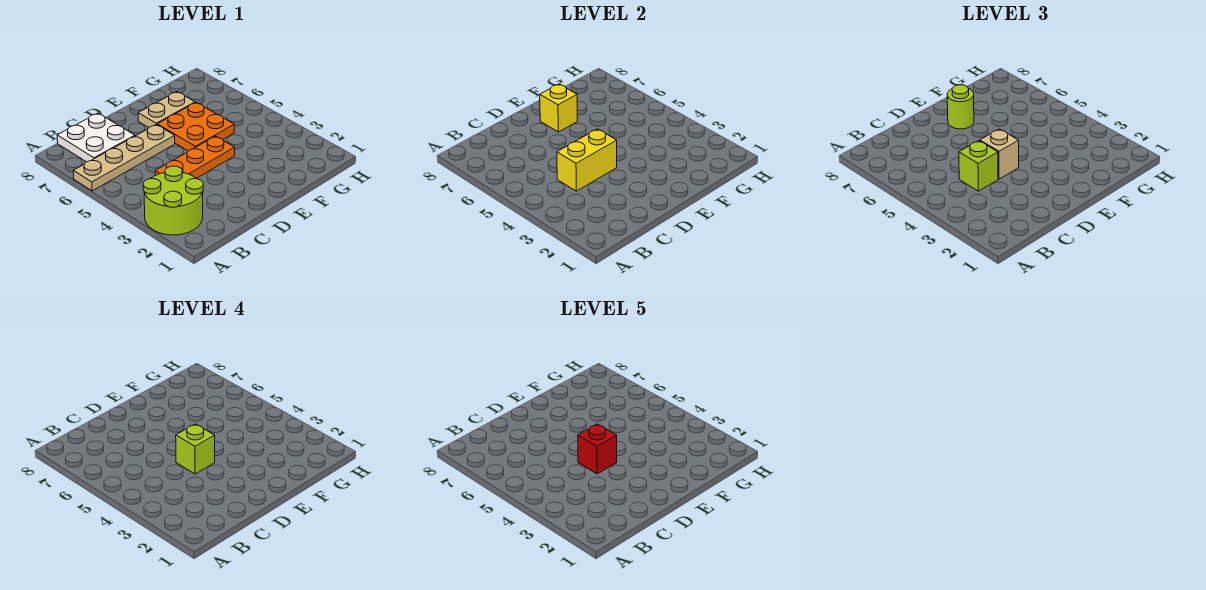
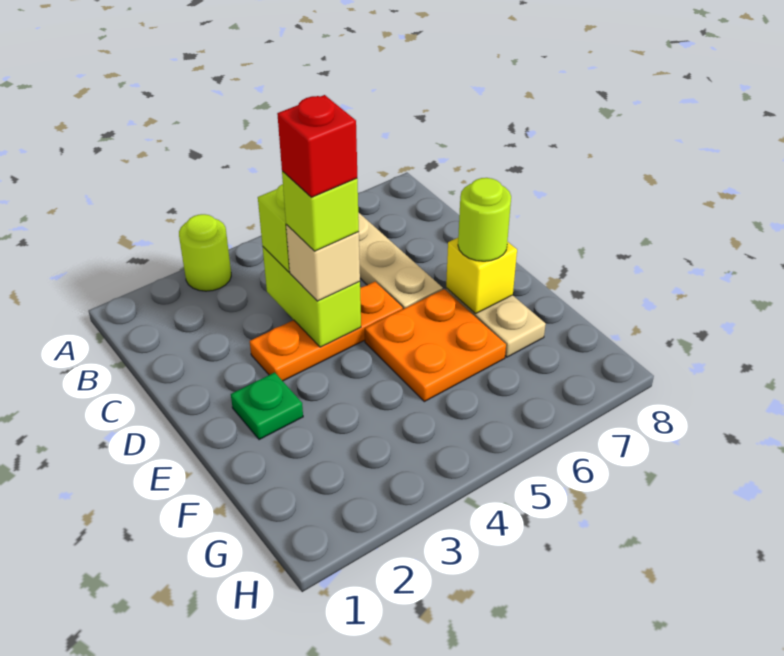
lime 2x2 round brick [143,166,203,235] -> lime 1x1 round brick [179,214,231,291]
white 2x2 plate [57,113,135,162] -> none
orange 1x3 plate [155,136,235,178] -> orange 1x3 plate turned to [250,282,403,381]
yellow 1x2 brick [557,129,617,191] -> lime 1x2 brick [263,247,361,347]
none -> green 1x1 plate [231,372,303,440]

